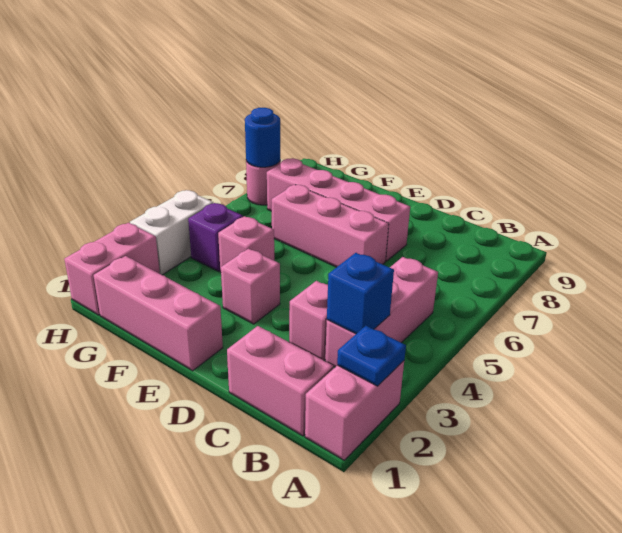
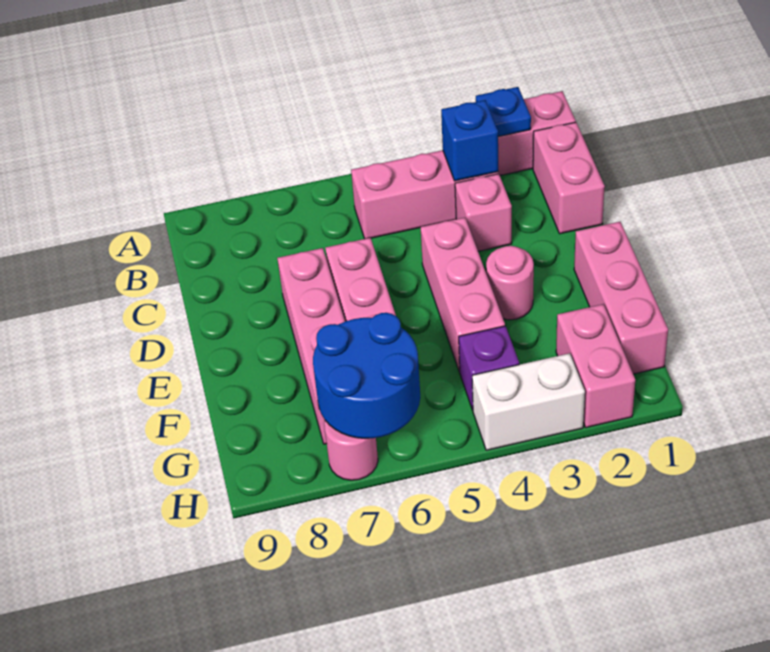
pink 1x1 brick [221,249,280,324] -> pink 1x1 round brick [486,246,534,320]
pink 1x1 brick [218,216,274,272] -> pink 1x3 brick [420,218,505,372]
pink 1x2 brick [64,223,160,315] -> pink 1x2 brick turned to [556,304,635,428]
blue 1x1 round brick [245,108,280,167] -> blue 2x2 round brick [313,313,420,439]

